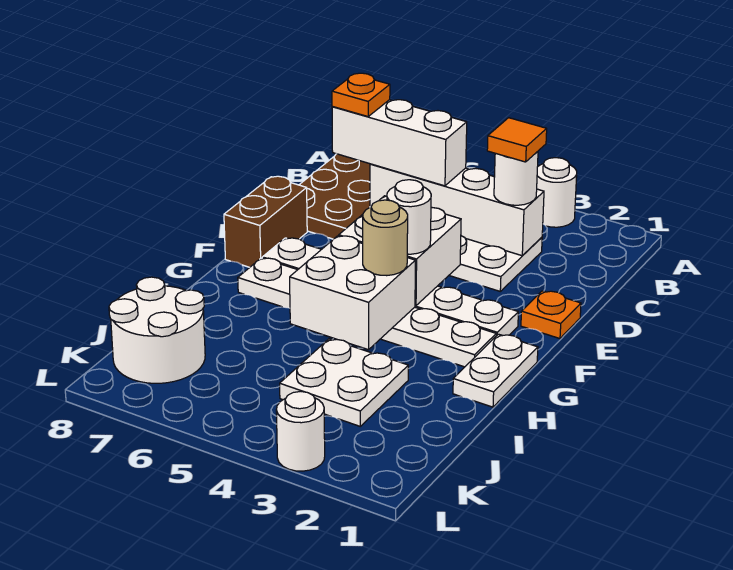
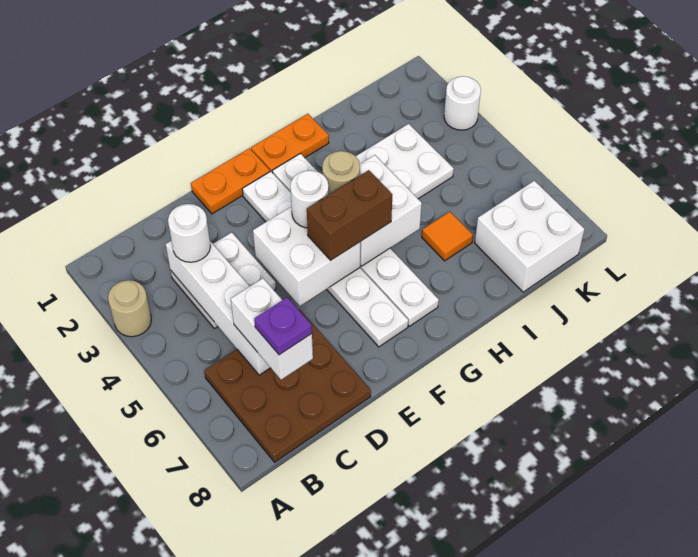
white 1x1 round brick [537,158,577,227] -> tan 1x1 round brick [108,280,151,337]
orange 1x1 tile [487,118,547,162] -> orange 1x1 tile moved to [422,212,473,261]
white 1x3 brick [332,100,467,186] -> white 1x2 brick [231,278,313,380]
orange 1x1 plate [332,73,390,117] -> purple 1x1 plate [254,298,312,355]
orange 1x1 plate [521,291,581,339] -> orange 1x2 plate [191,148,270,214]
brown 1x2 brick [224,176,307,267] -> brown 1x2 brick moved to [307,170,392,261]
white 1x2 plate [453,334,538,407] -> orange 1x2 plate [251,114,329,173]
white 2x2 round brick [109,277,205,383] -> white 2x2 brick [475,181,584,292]

